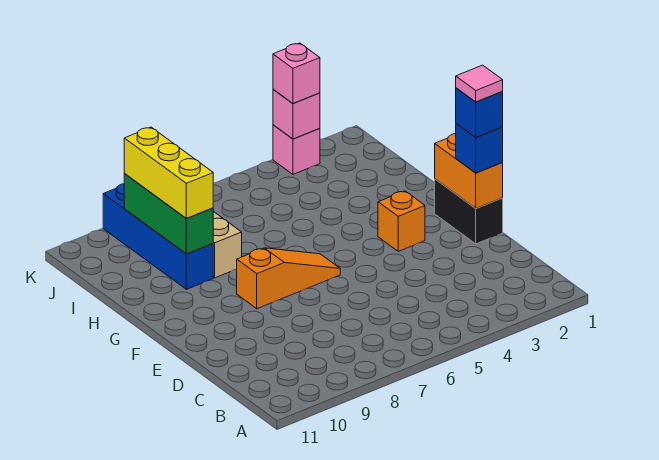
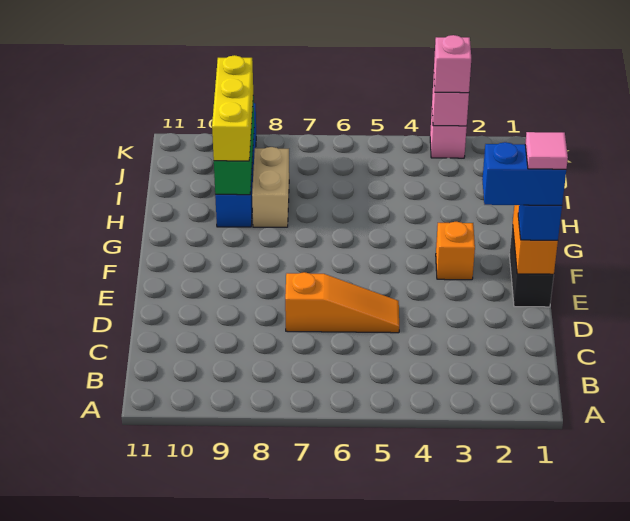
blue 1x1 brick [456,88,503,137] -> blue 1x2 brick [482,142,566,205]
orange 1x3 slope [237,248,340,309] -> orange 1x3 slope moved to [285,272,399,333]

